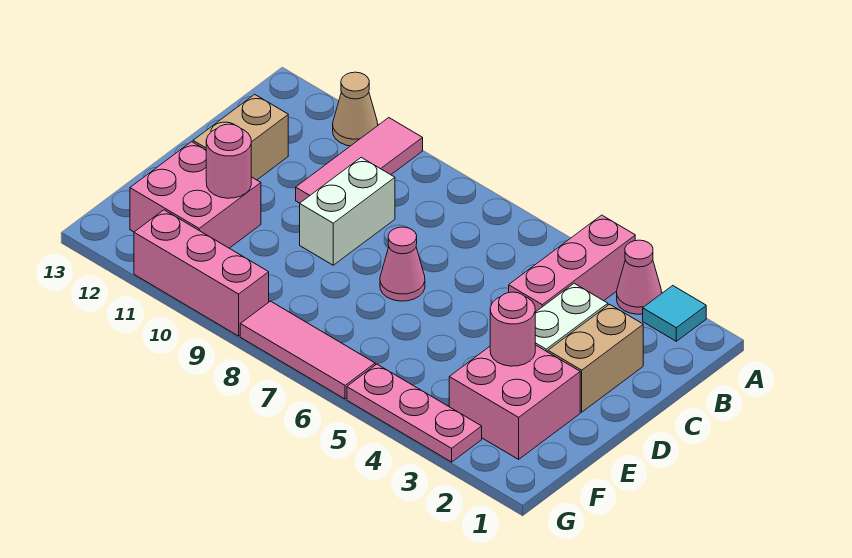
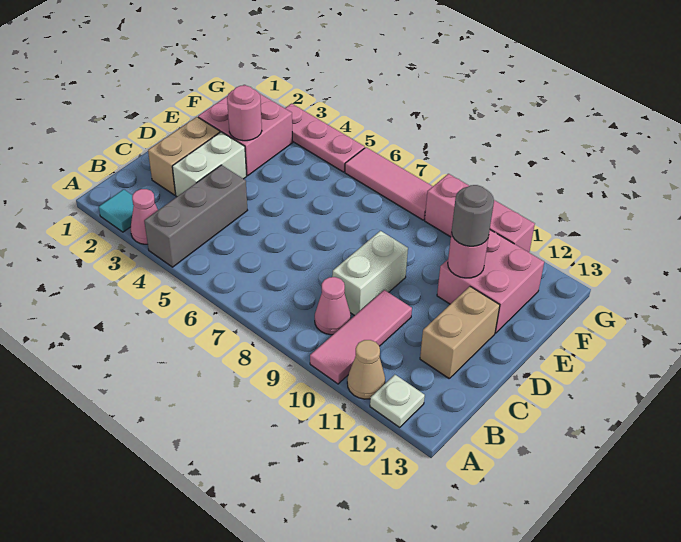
pink 1x3 brick [509,215,635,312] -> grey 1x3 brick [144,165,248,267]
none -> white 1x1 plate [370,375,425,427]
pink 1x1 cone [380,227,425,301] -> pink 1x1 cone moved to [315,277,351,335]
none -> grey 1x1 round brick [452,185,494,246]

